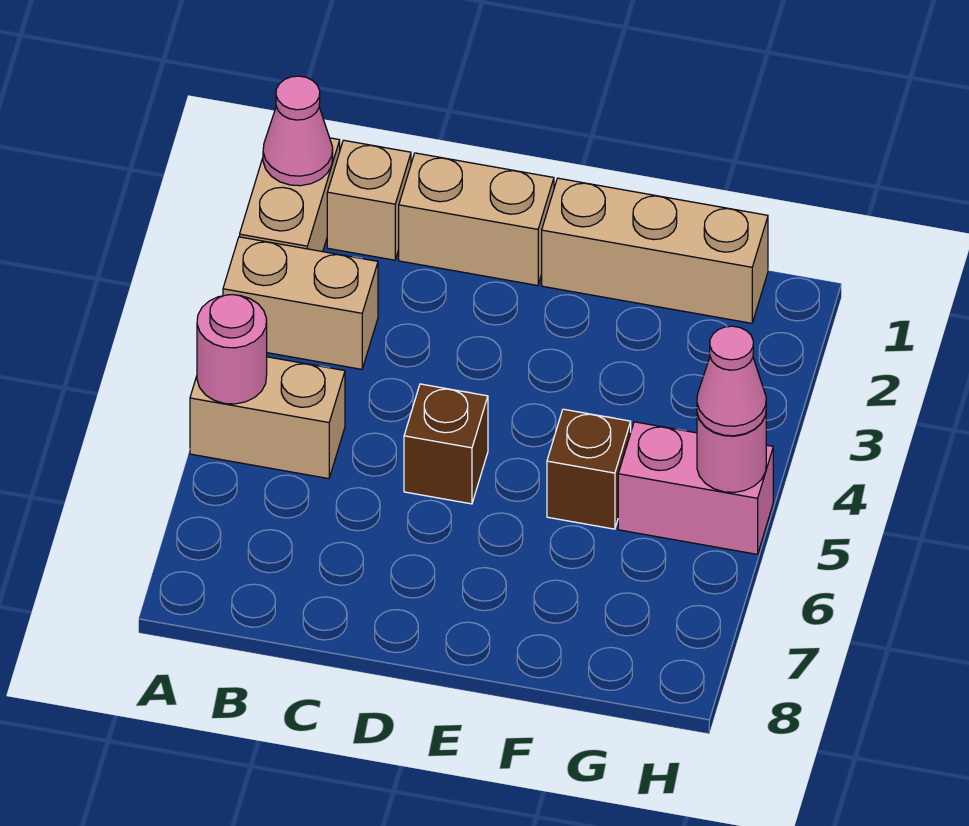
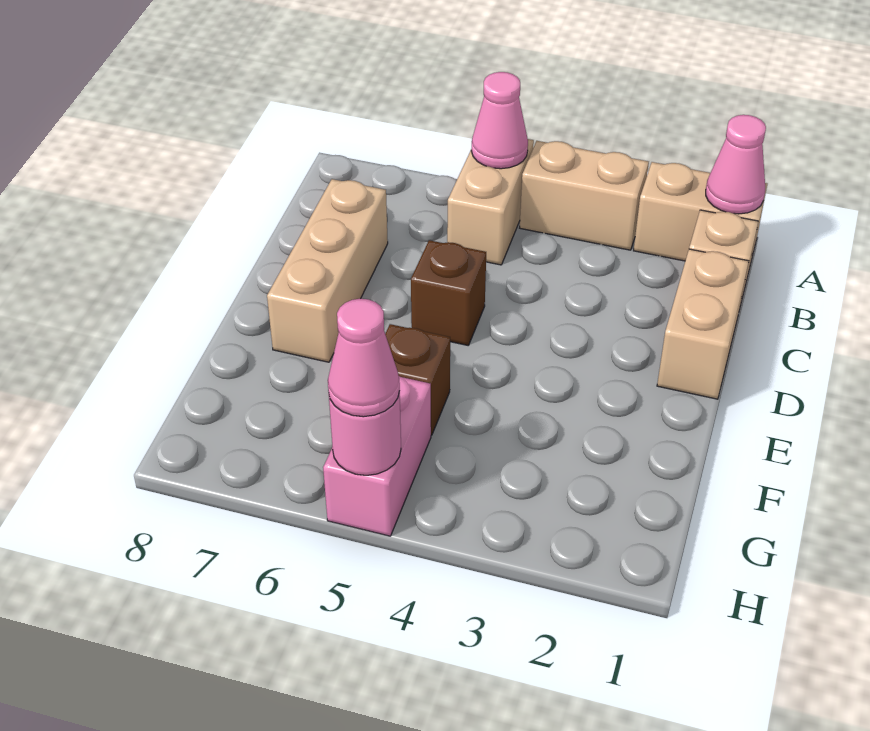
tan 1x2 brick [223,237,378,369] -> tan 1x2 brick turned to [520,141,649,250]
pink 1x1 round brick [197,295,267,404] -> pink 1x1 cone [471,72,528,169]
tan 1x3 brick [542,178,768,323] -> tan 1x3 brick moved to [267,179,388,362]

